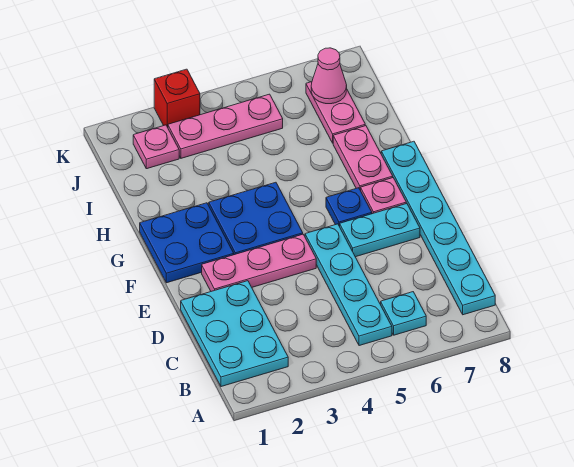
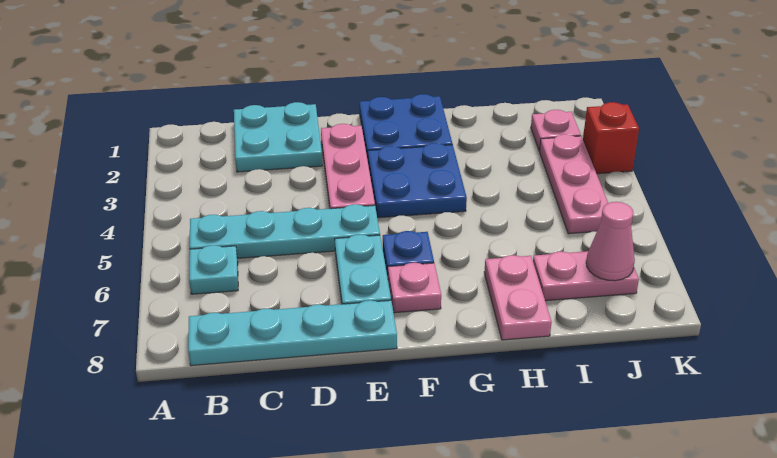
cyan 2x3 plate [181,281,288,387] -> cyan 2x2 plate [234,102,322,172]
cyan 1x6 plate [381,141,495,315] -> cyan 1x4 plate [188,300,397,366]
pink 1x2 plate [333,126,393,190] -> pink 1x2 plate turned to [484,255,552,340]

